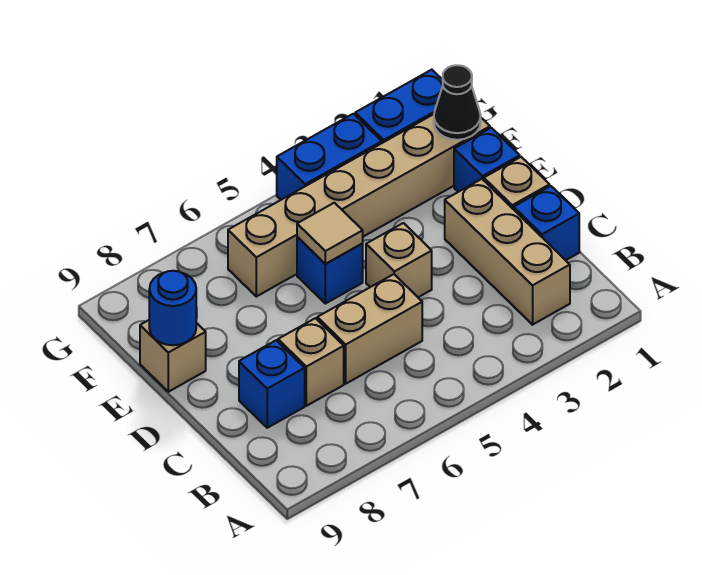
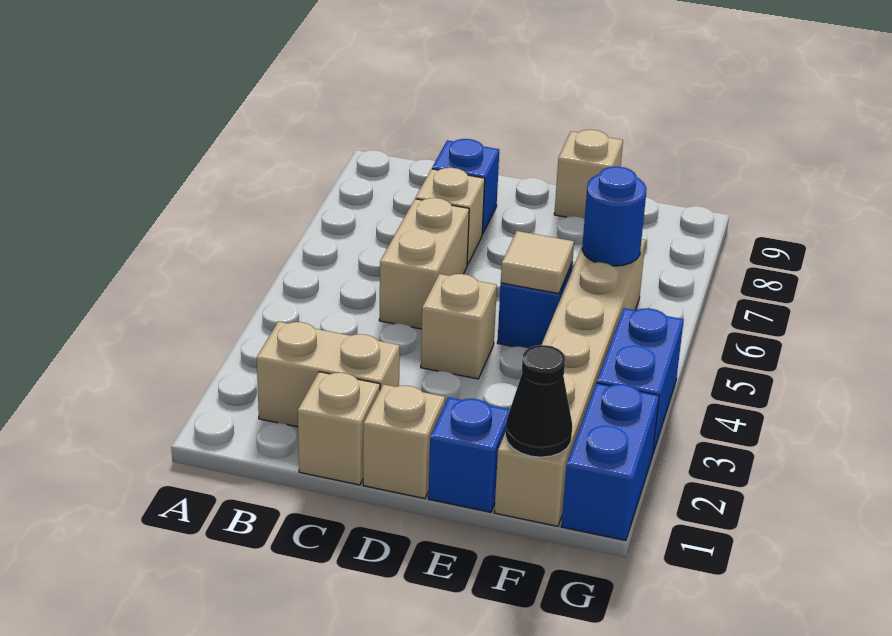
tan 1x3 brick [445,179,570,325] -> tan 1x2 brick [257,322,400,427]
blue 1x1 brick [514,186,579,260] -> tan 1x1 brick [298,372,380,485]
blue 1x1 round brick [149,271,196,345] -> blue 1x1 round brick moved to [582,167,647,266]

